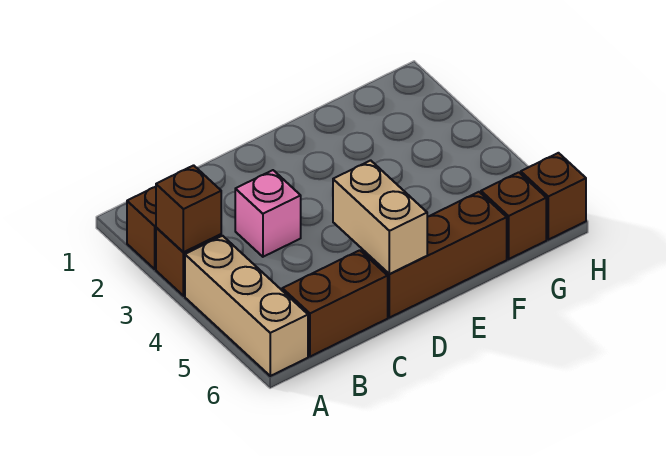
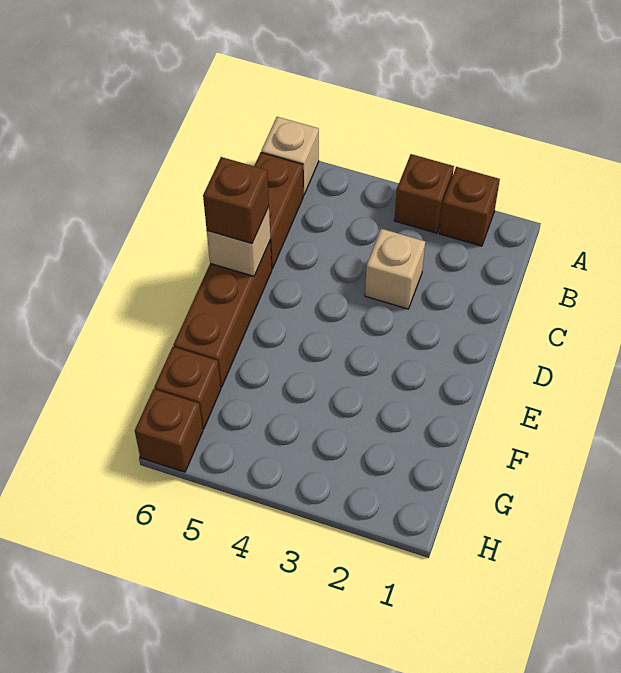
brown 1x1 brick [156,165,221,252] -> brown 1x1 brick moved to [203,157,269,244]
tan 1x3 brick [185,236,308,376] -> tan 1x1 brick [261,117,319,195]
pink 1x1 brick [235,170,301,257] -> tan 1x1 brick [365,229,425,309]
tan 1x2 brick [333,160,427,274] -> tan 1x1 brick [207,207,270,276]

